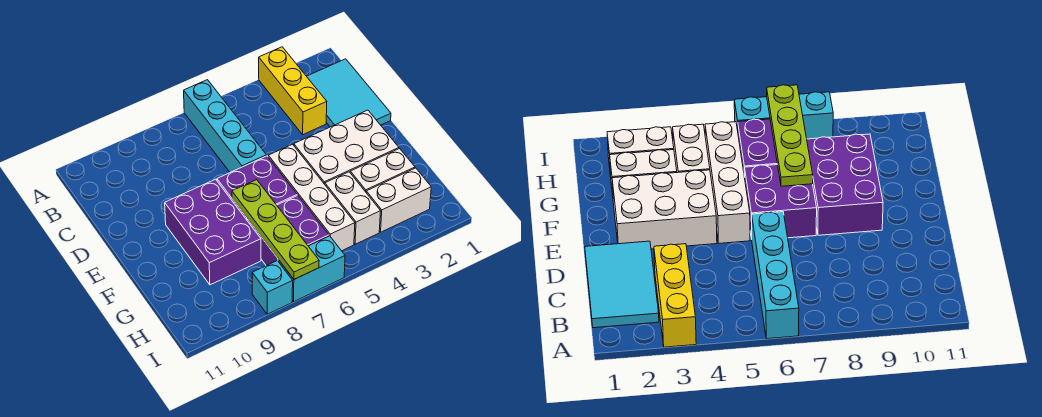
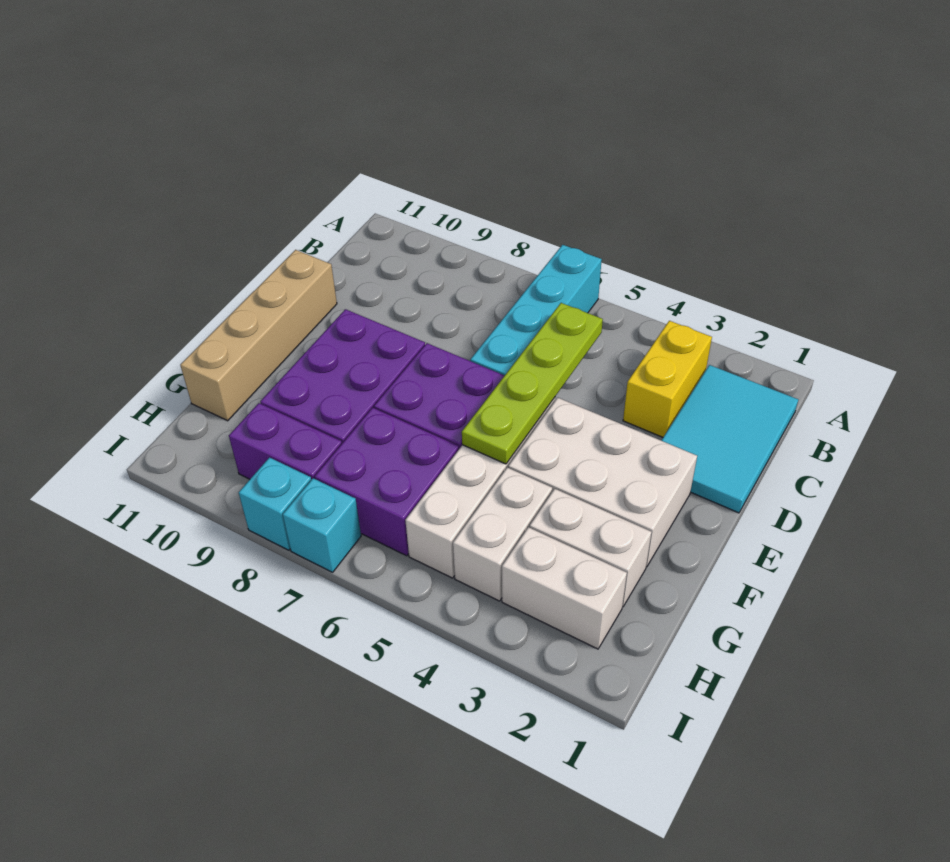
yellow 1x3 brick [259,47,327,135] -> yellow 1x2 brick [623,321,712,437]
none -> tan 1x4 brick [180,250,337,421]
lime 1x4 plate [232,180,319,279] -> lime 1x4 plate moved to [462,303,603,464]
none -> purple 1x2 brick [229,403,342,480]
cyan 1x2 brick [279,236,345,302] -> cyan 1x1 brick [283,478,361,572]

